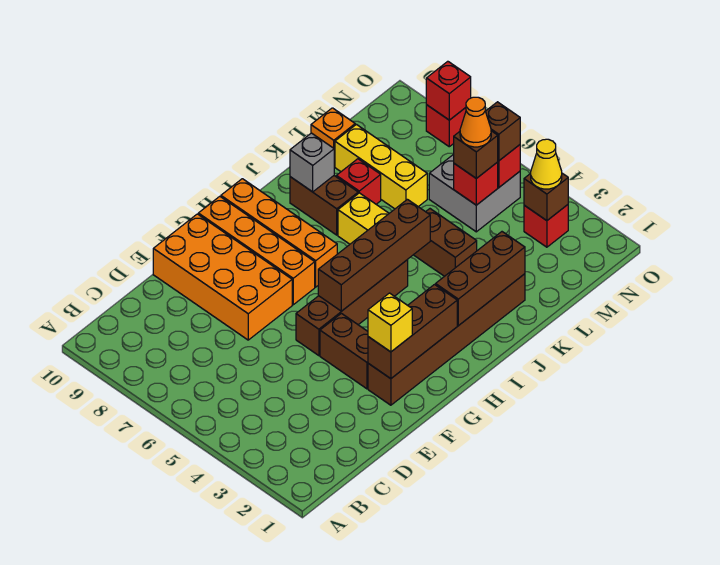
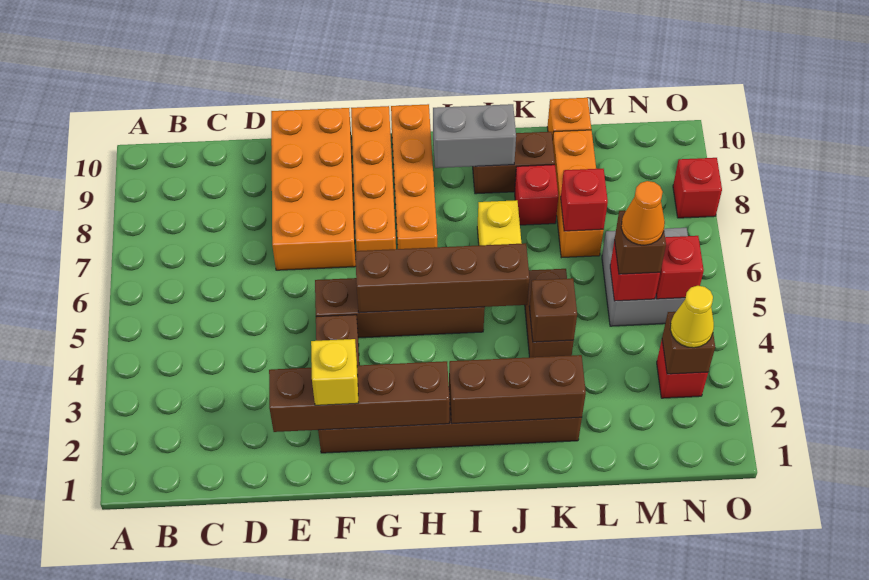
brown 1x3 brick [368,285,457,379] -> brown 1x4 brick [269,361,450,432]
brown 1x2 brick [290,176,358,235] -> brown 1x2 brick turned to [473,132,555,194]
grey 1x1 brick [290,133,334,192] -> grey 1x2 brick [433,104,516,168]
yellow 1x3 brick [335,125,427,209] -> orange 1x3 brick [553,130,604,258]
brown 1x1 brick [486,102,520,161] -> brown 1x1 brick moved to [529,278,577,342]
red 1x1 brick [426,61,471,120] -> red 1x1 brick moved to [561,169,608,231]

